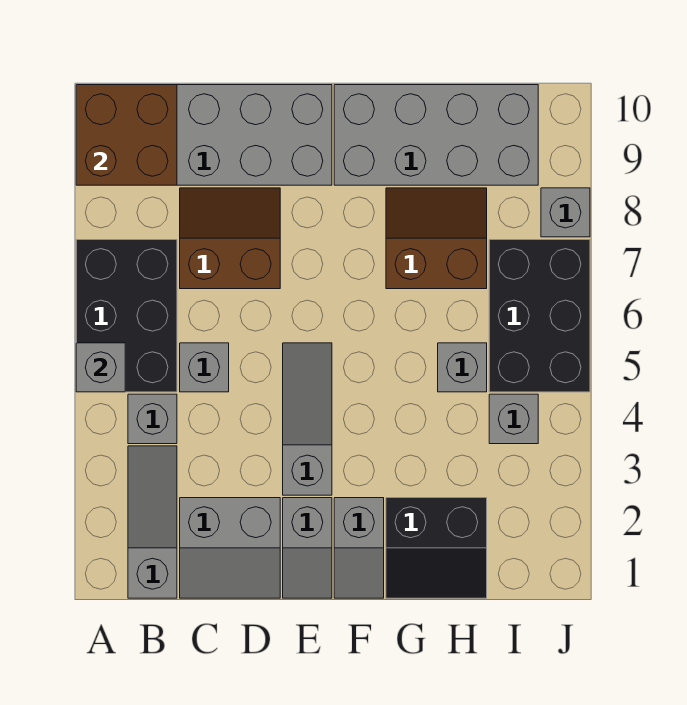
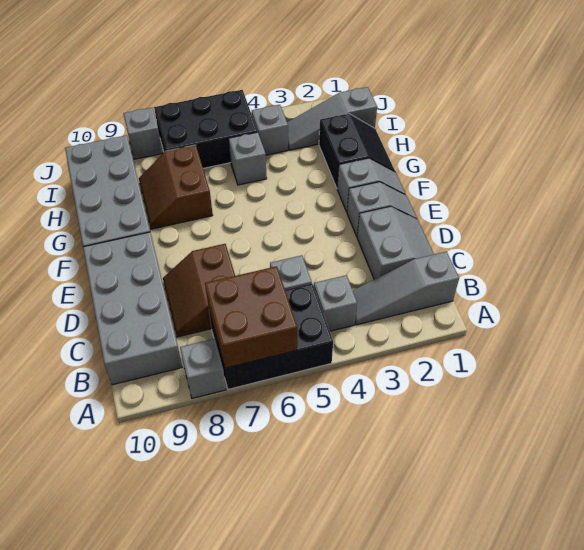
grey 1x1 brick [76,343,125,392] -> grey 1x1 brick moved to [180,339,226,398]
brown 2x2 brick [76,85,177,185] -> brown 2x2 brick moved to [205,266,297,368]
grey 1x3 slope [283,343,332,495] -> grey 1x3 slope moved to [287,87,377,150]

